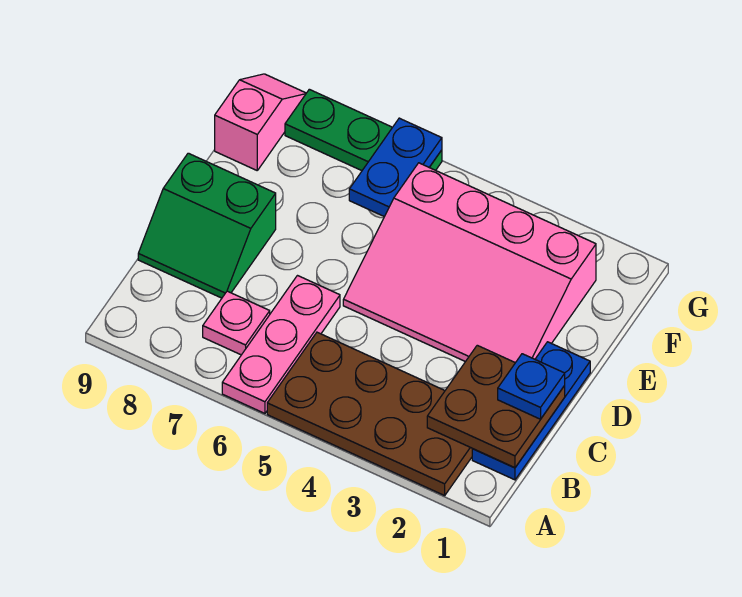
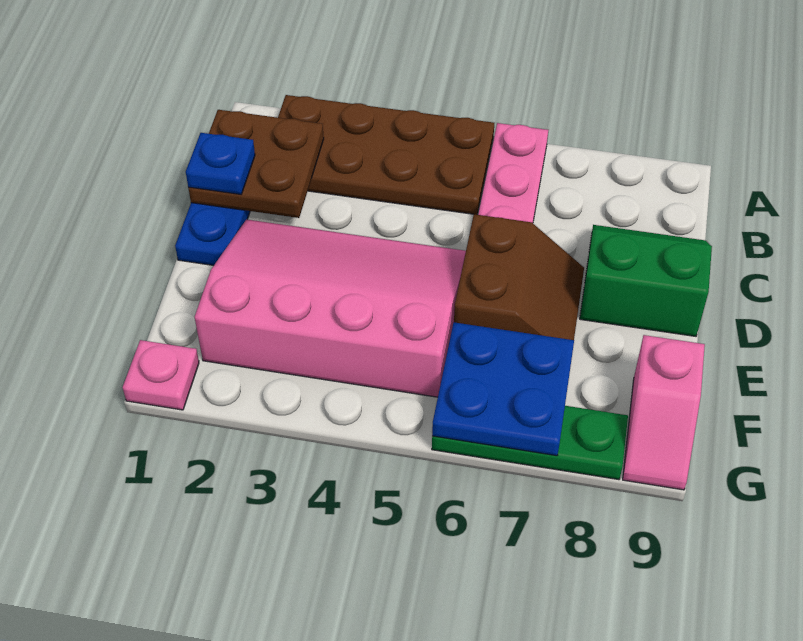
pink 1x1 plate [203,291,270,355] -> pink 1x1 plate moved to [123,340,199,410]
none -> brown 2x2 slope [454,214,584,340]
blue 1x2 plate [349,118,442,217] -> blue 2x2 plate [432,322,574,456]

